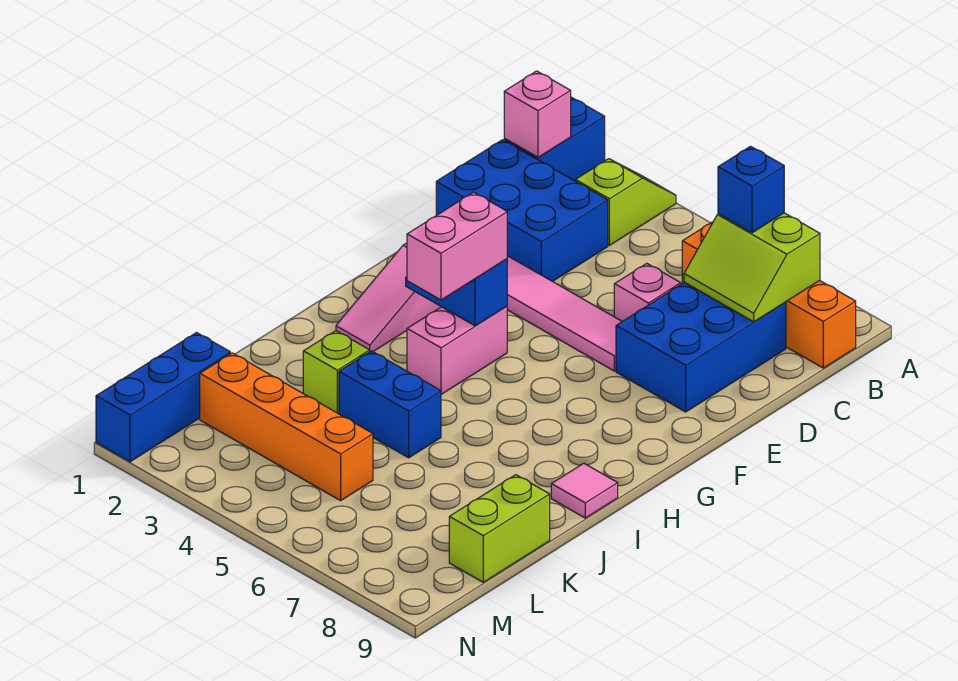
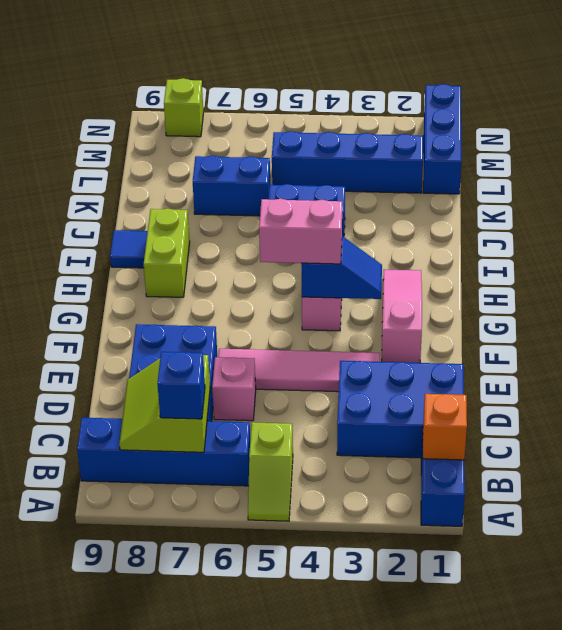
lime 1x2 slope [576,159,676,245] -> lime 1x2 slope moved to [248,422,293,521]
pink 1x1 brick [504,71,571,157] -> orange 1x1 brick [423,394,467,460]
orange 1x4 brick [682,222,856,368] -> blue 1x4 brick [77,418,250,486]
lime 2x2 slope [684,213,820,322] -> lime 2x2 slope turned to [119,355,210,452]
pink 1x2 brick [407,192,507,300] -> pink 1x2 brick turned to [259,199,342,264]
pink 1x1 tile [551,463,618,518] -> blue 1x1 tile [110,230,148,268]
lime 1x1 brick [303,331,370,414] -> lime 1x1 brick moved to [164,78,204,137]
none -> blue 1x2 brick [193,156,270,216]
lime 1x2 brick [449,475,550,582] -> lime 1x2 brick moved to [144,209,190,297]
orange 1x4 brick [200,353,373,501] -> blue 1x4 brick [272,131,423,193]

